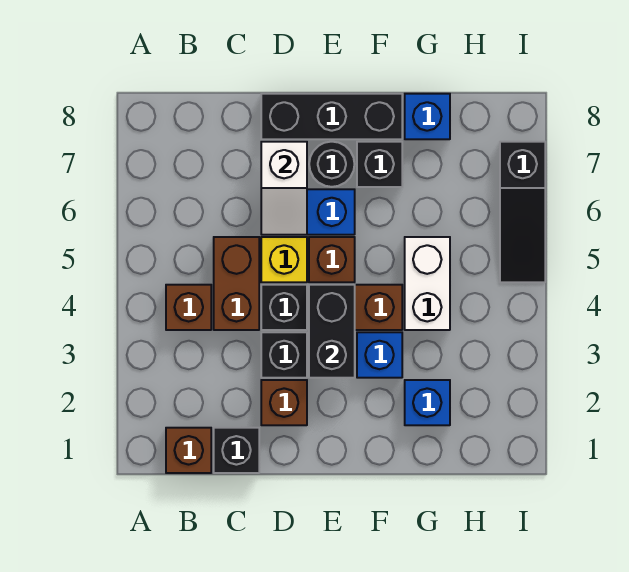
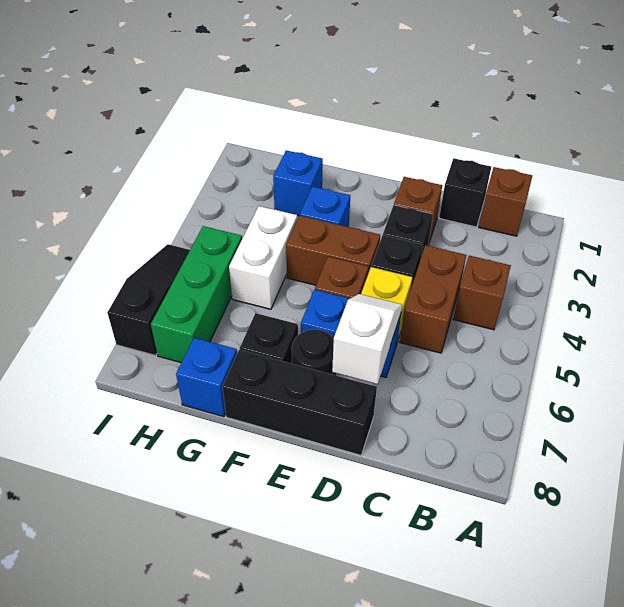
black 1x2 brick [309,285,355,378] -> none
none -> green 1x3 brick [151,226,242,363]

